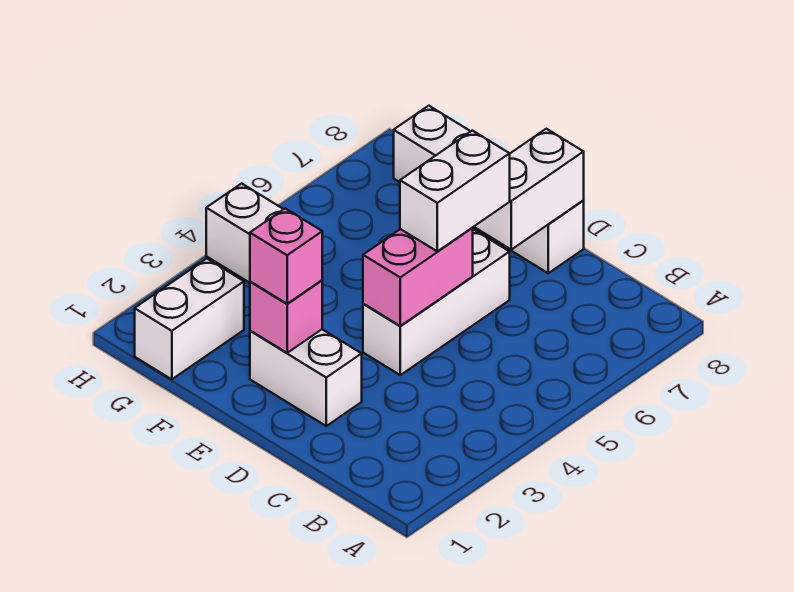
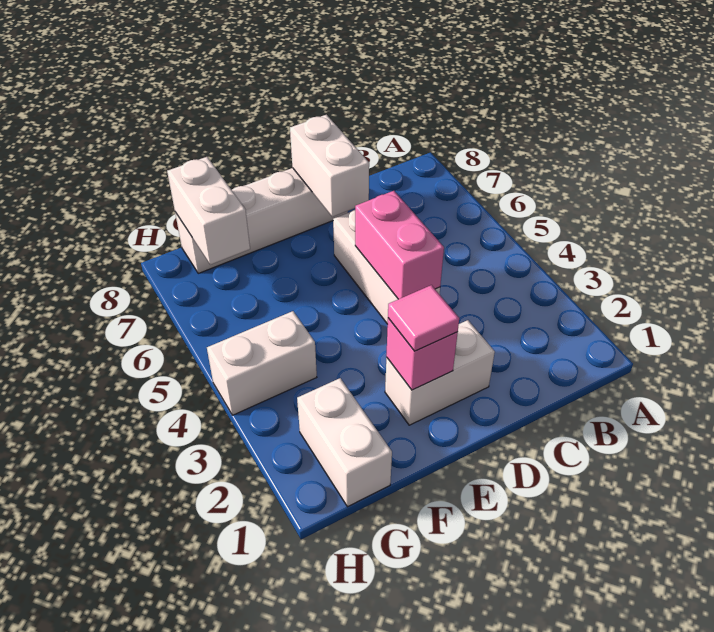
white 1x2 brick [400,131,510,252] -> white 1x2 brick moved to [167,157,250,265]
pink 1x1 brick [250,208,322,304] -> pink 1x1 tile [388,285,459,351]

